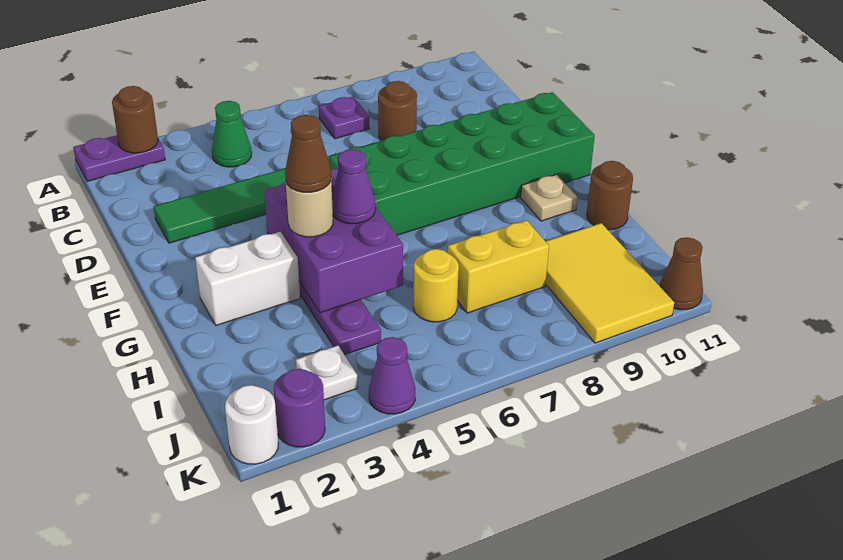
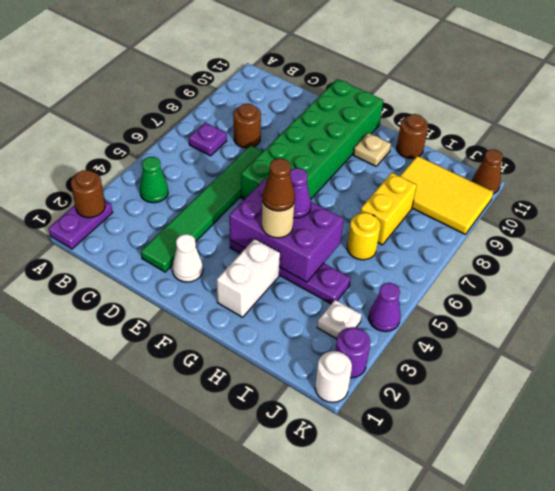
none -> white 1x1 cone [172,234,203,282]

